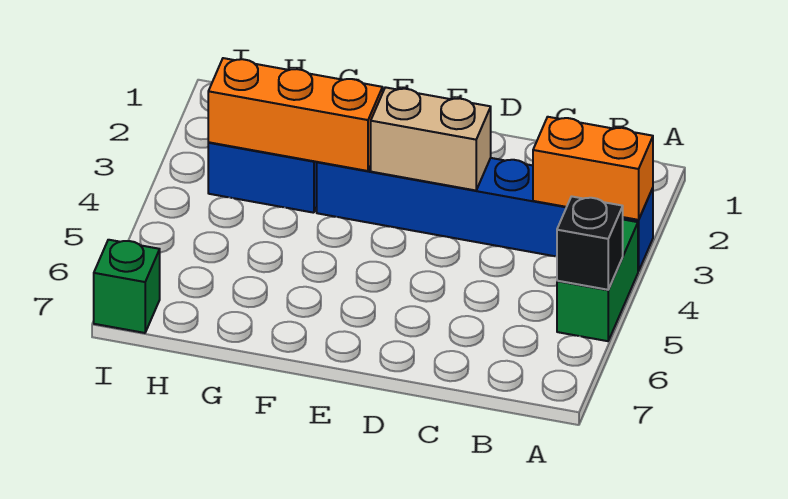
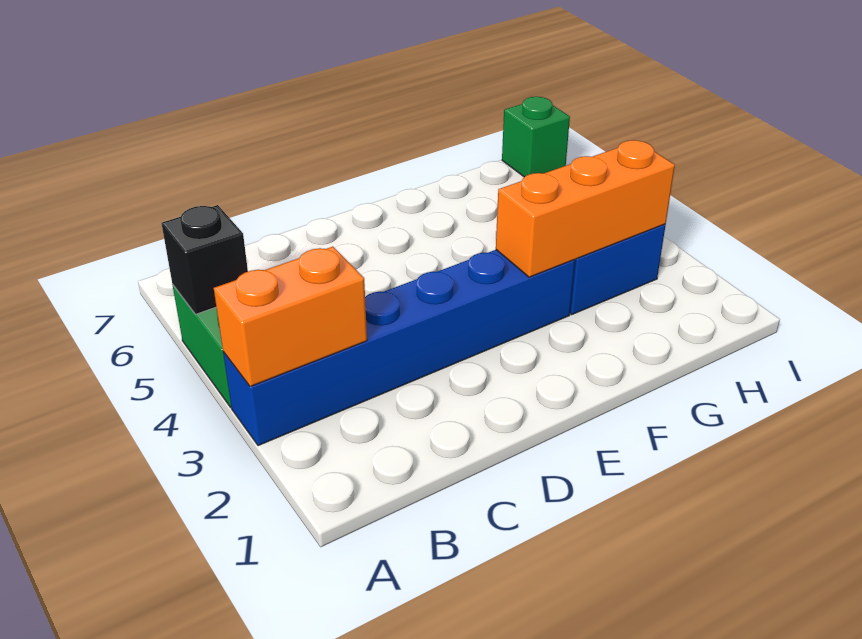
tan 1x2 brick [371,87,491,190] -> none

